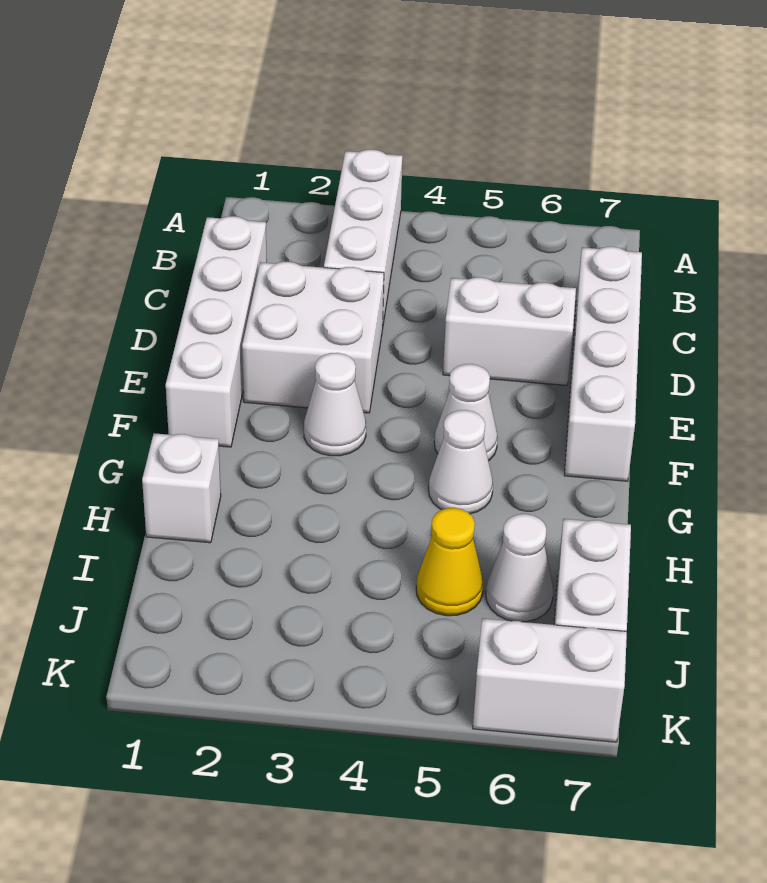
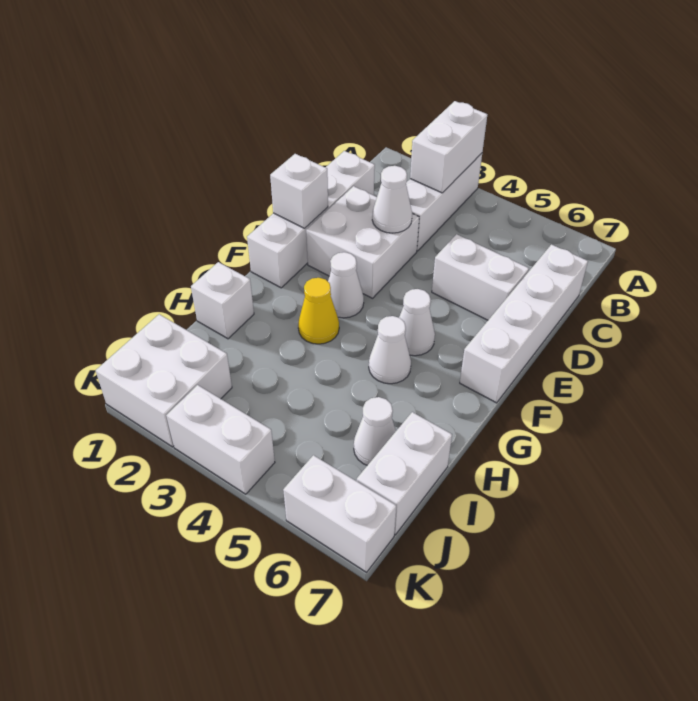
none -> white 1x2 brick [410,101,487,193]
none -> white 1x1 cone [372,166,412,233]
none -> white 1x1 brick [270,154,328,228]
yellow 1x1 cone [416,508,483,616] -> yellow 1x1 cone moved to [298,278,339,344]
none -> white 2x2 brick [96,314,232,447]
none -> white 1x2 brick [166,385,275,494]

